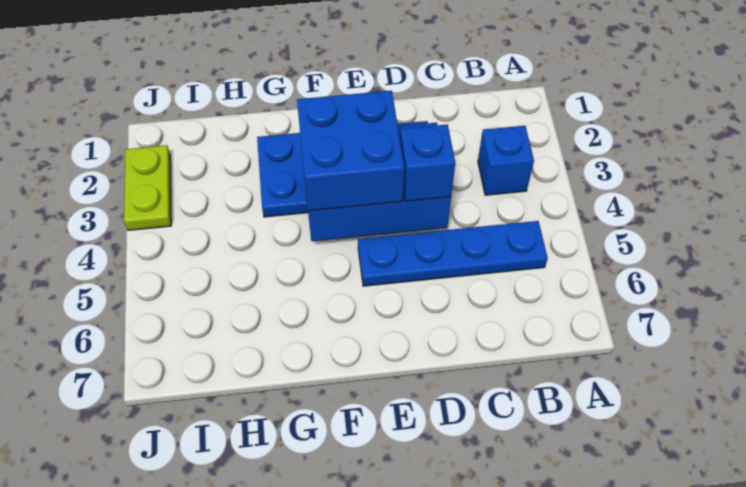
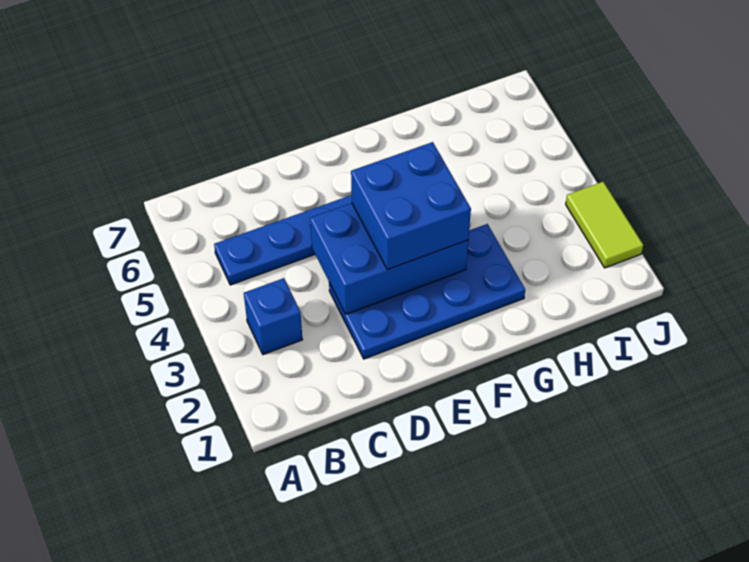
blue 1x1 brick [400,125,455,201] -> none
lime 1x2 plate [124,145,171,230] -> lime 1x2 tile [566,182,643,268]

